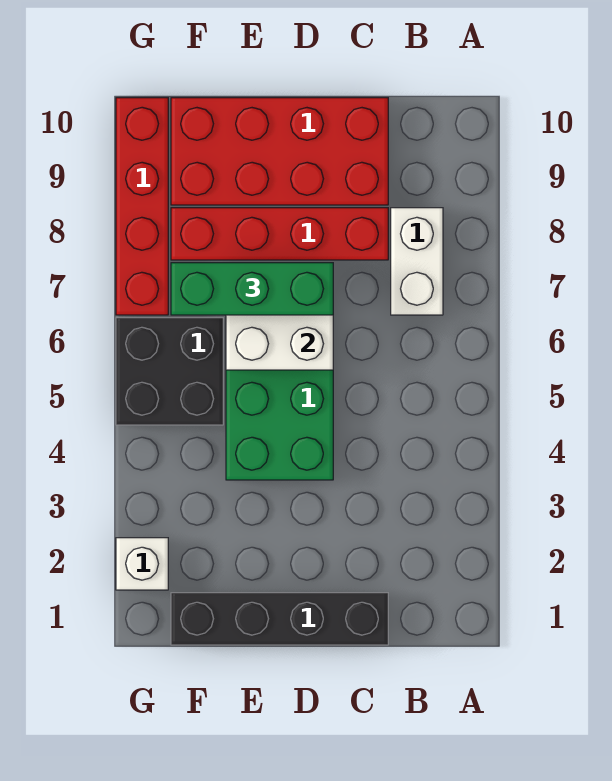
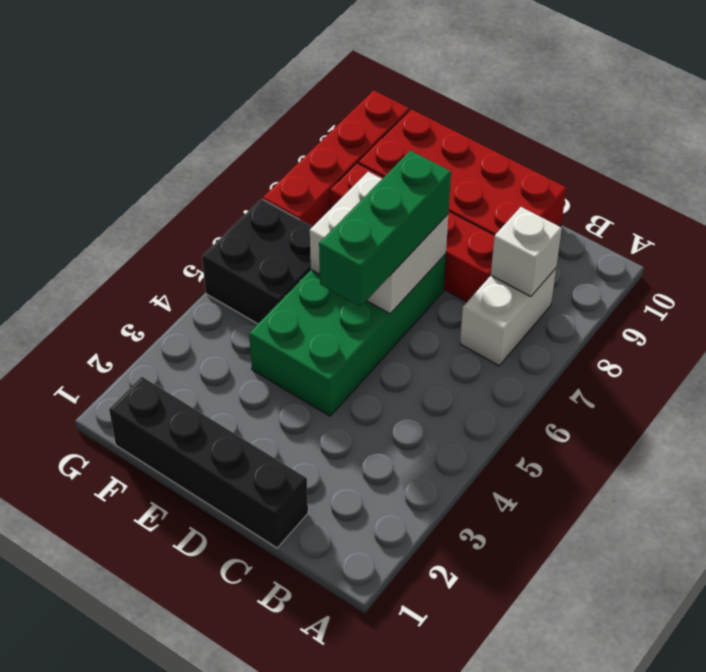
green 1x3 brick [171,263,333,315] -> green 1x3 brick turned to [319,151,451,307]
white 1x1 brick [116,538,168,590] -> white 1x1 brick moved to [491,207,562,297]

